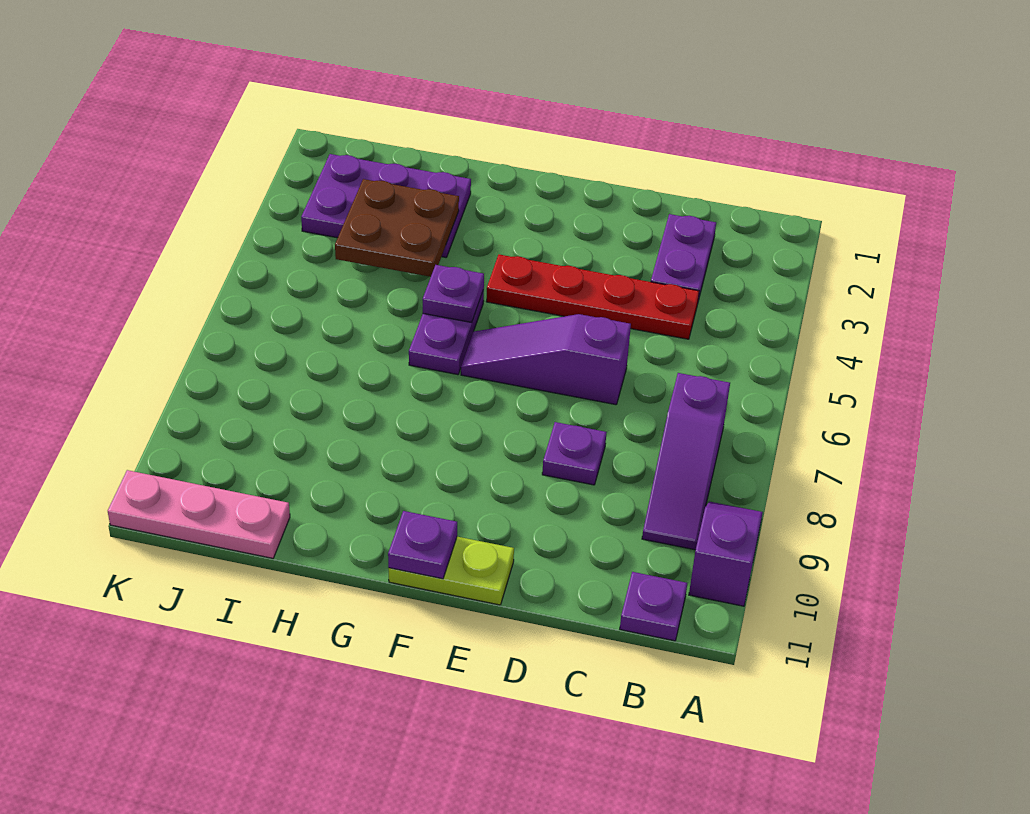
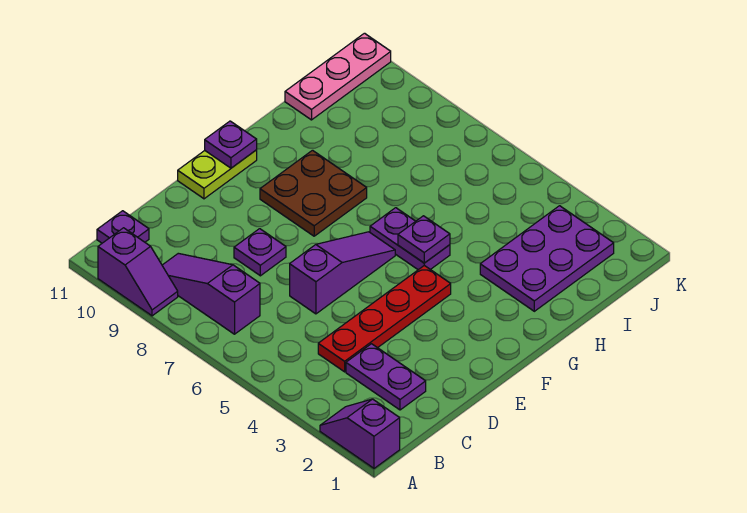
none -> purple 1x2 slope [320,399,400,468]
brown 2x2 plate [335,179,459,277] -> brown 2x2 plate moved to [260,150,367,236]

